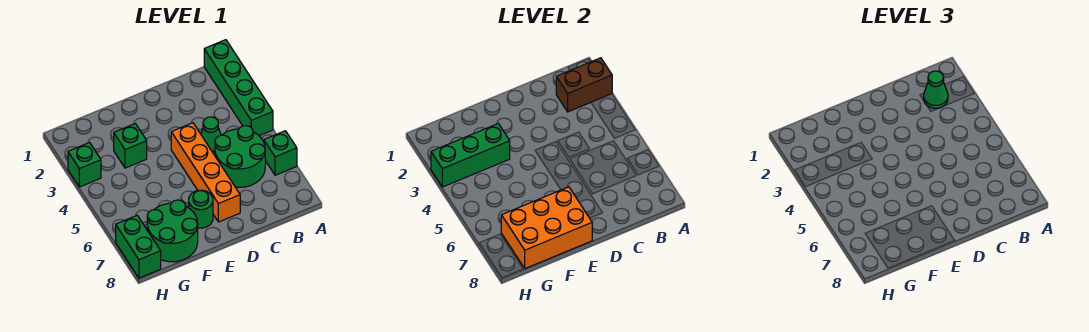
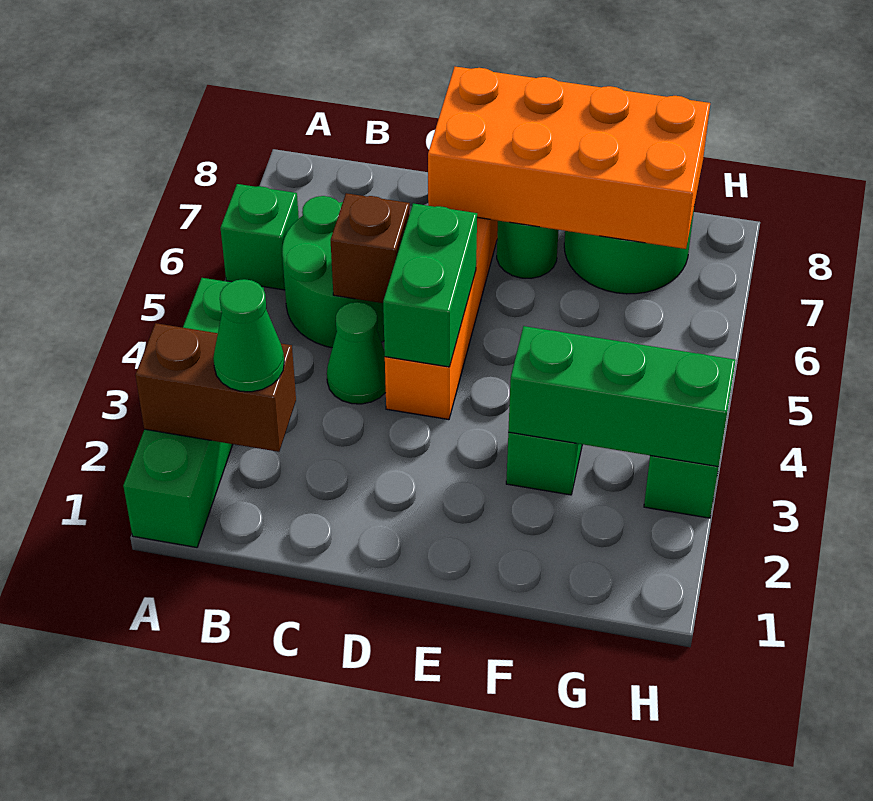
none -> brown 1x1 brick [331,193,410,303]
orange 2x3 brick [501,187,592,269] -> orange 2x4 brick [428,67,710,249]
green 1x2 brick [116,216,161,278] -> green 1x2 brick moved to [383,203,477,367]

